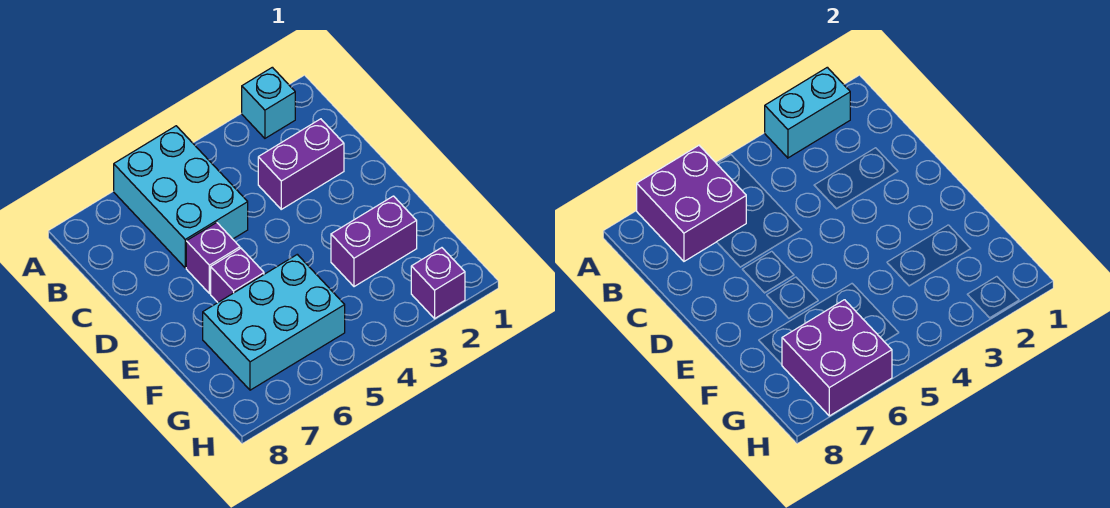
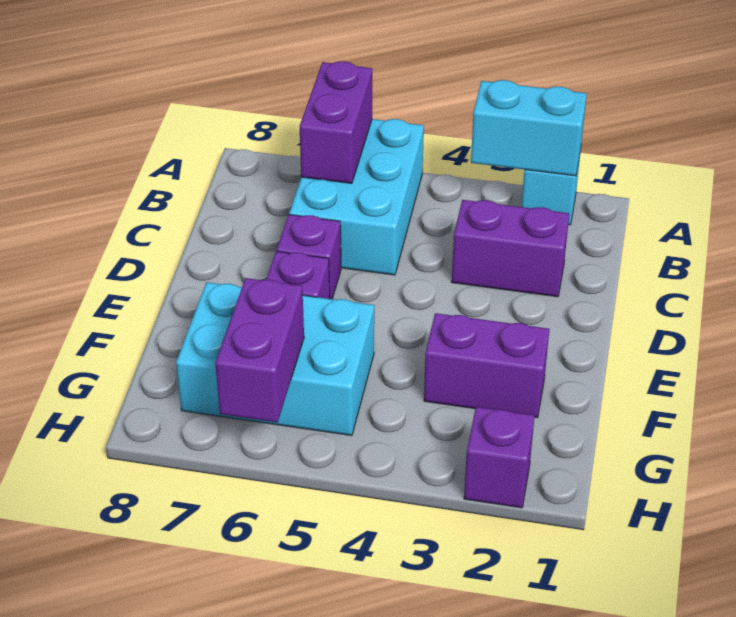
purple 2x2 brick [637,145,746,261] -> purple 1x2 brick [300,61,372,183]
purple 2x2 brick [782,300,892,416] -> purple 1x2 brick [215,278,304,422]

